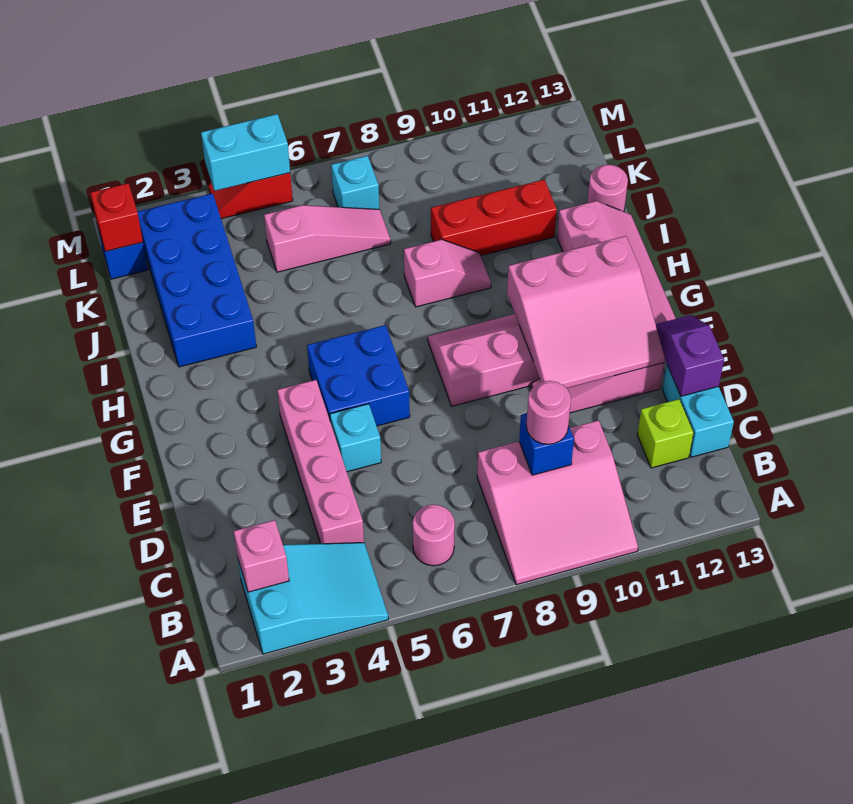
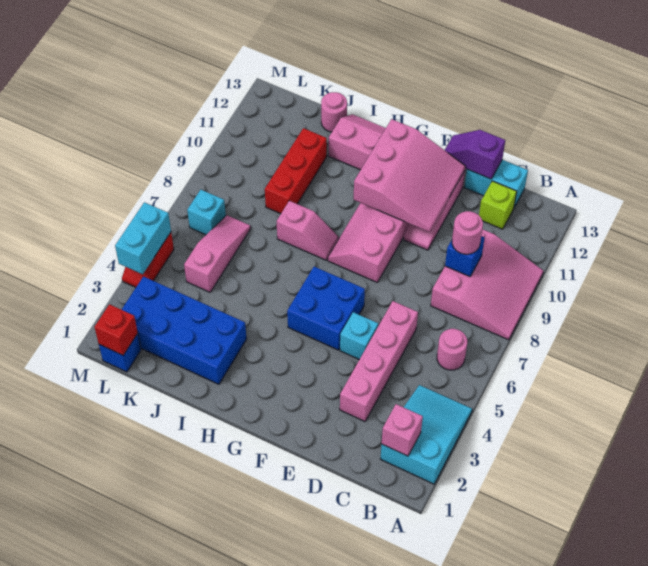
pink 1x4 brick [277,380,364,544] -> pink 1x4 brick turned to [340,301,418,421]
pink 1x2 slope [404,240,491,307] -> pink 1x2 slope turned to [277,201,339,260]

